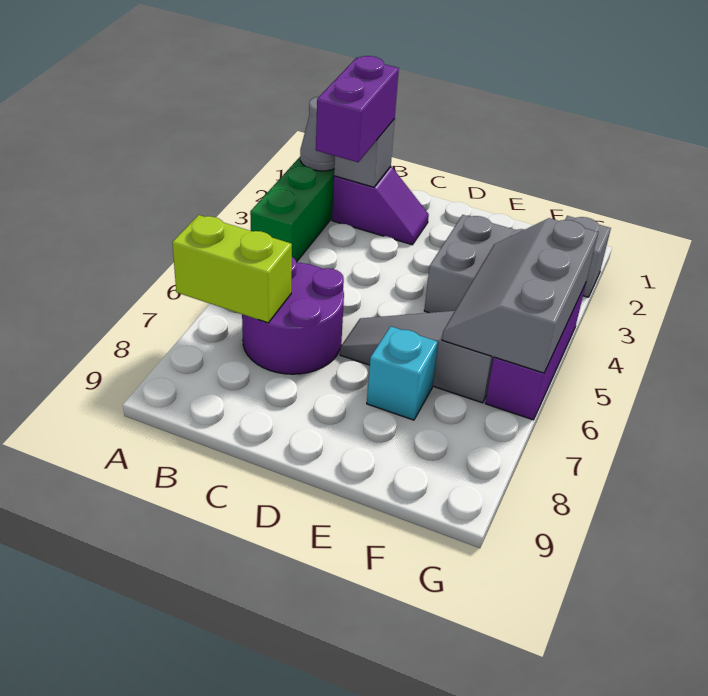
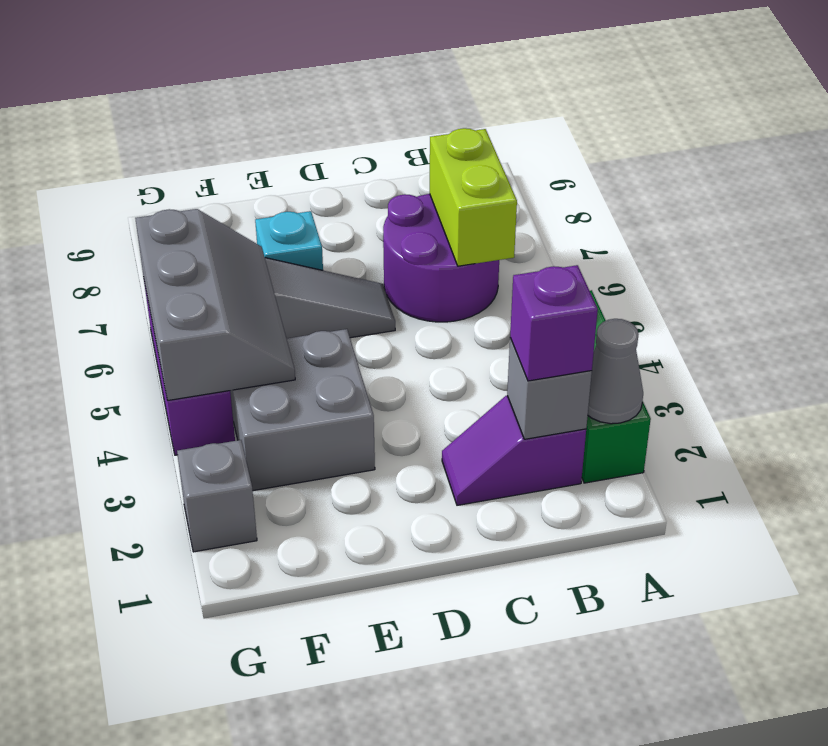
lime 1x2 brick [172,215,292,323] -> lime 1x2 brick turned to [430,128,517,266]
purple 1x2 brick [316,56,399,162] -> purple 1x1 brick [510,265,598,381]

